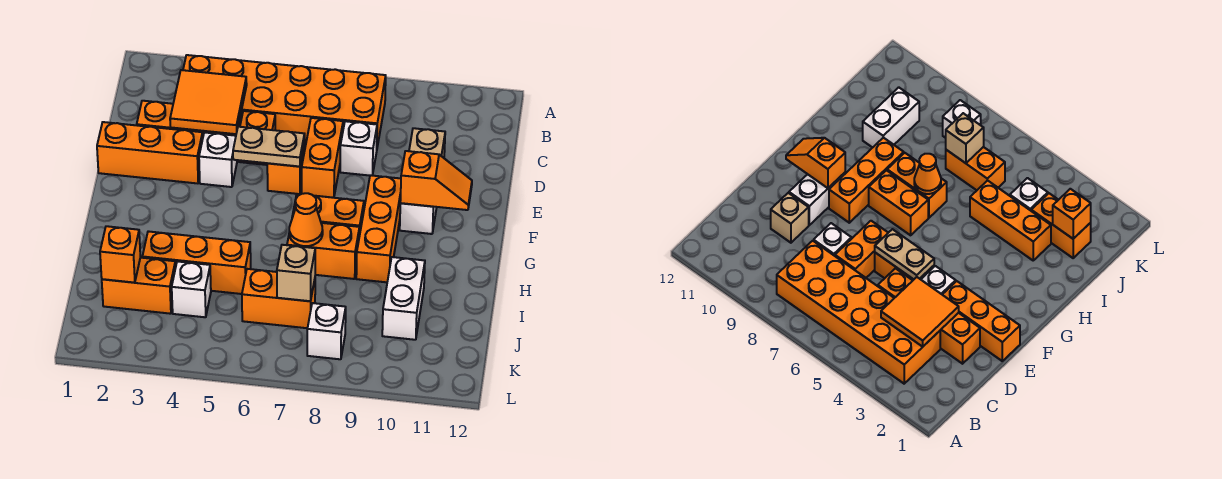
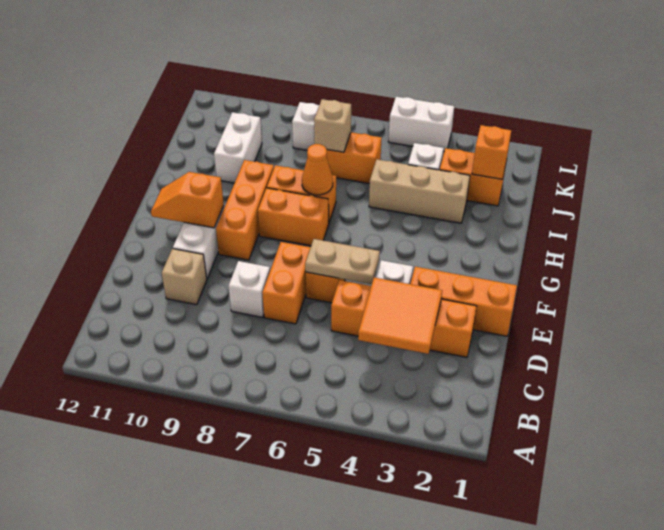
orange 2x6 brick [183,55,386,147] -> none
orange 1x3 brick [142,231,251,294] -> tan 1x3 brick [369,159,470,223]
none -> white 1x2 brick [388,97,454,152]

